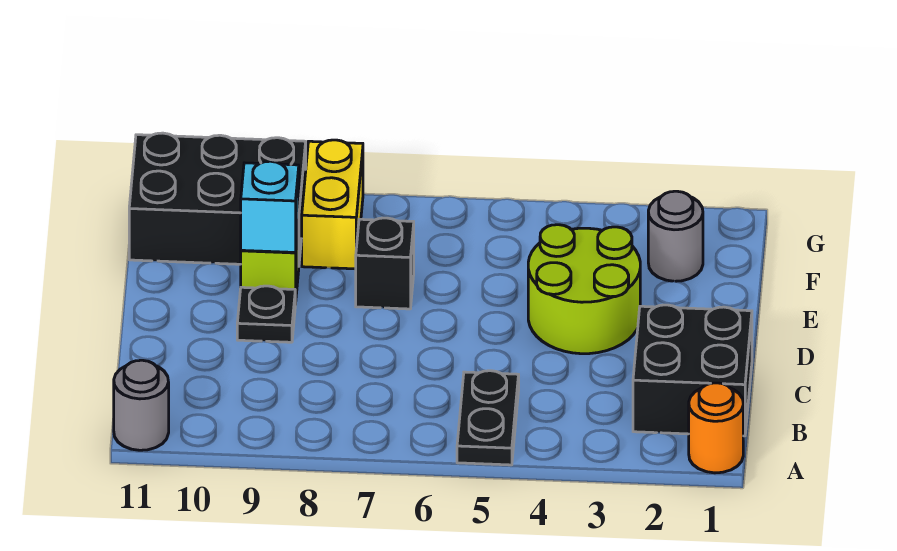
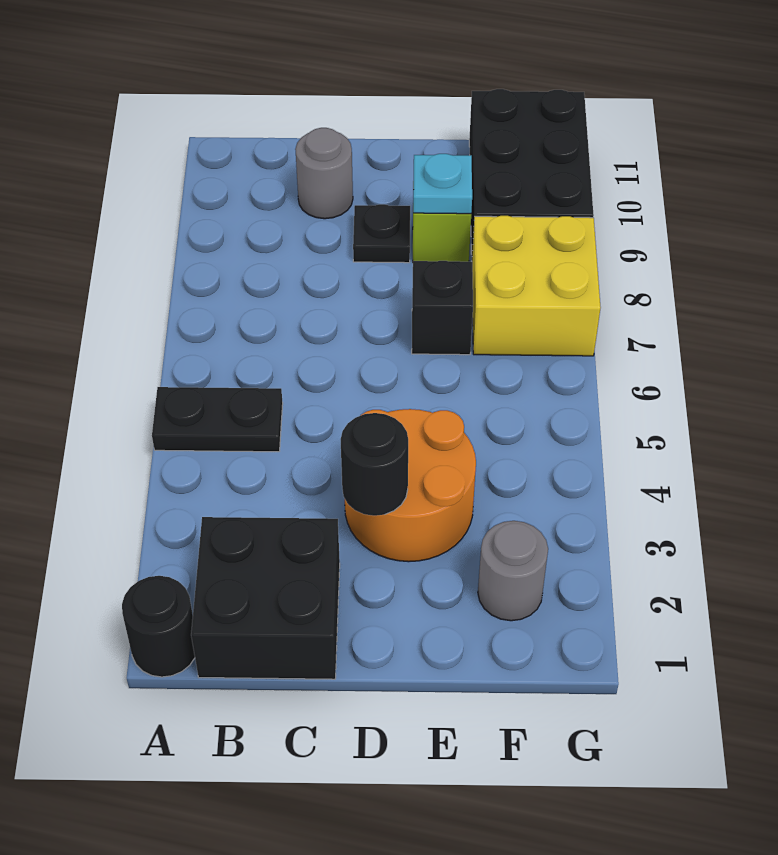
orange 1x1 round brick [689,383,743,473] -> black 1x1 round brick [122,576,195,677]
grey 1x1 round brick [114,360,169,450] -> grey 1x1 round brick moved to [295,128,353,219]
lime 2x2 round brick [528,225,640,354] -> orange 2x2 round brick [345,409,476,562]
none -> black 1x1 round brick [341,413,408,516]
cyan 1x1 brick [241,161,299,252] -> cyan 1x1 plate [413,154,472,214]
yellow 1x2 brick [302,140,363,269] -> yellow 2x2 brick [472,216,601,356]

